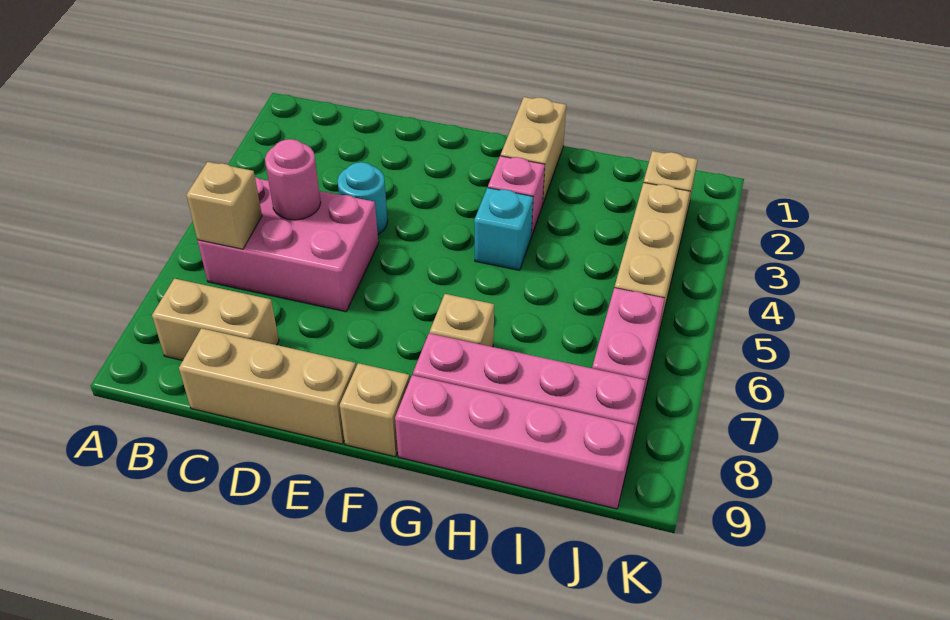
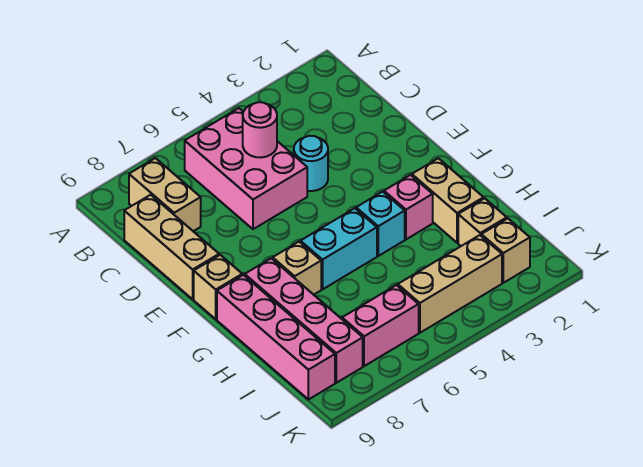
tan 1x1 brick [187,162,262,249] -> tan 1x1 brick moved to [458,198,507,246]
tan 1x2 brick [501,97,566,203] -> tan 1x2 brick turned to [412,158,484,243]
none -> cyan 1x2 brick [300,208,377,289]

